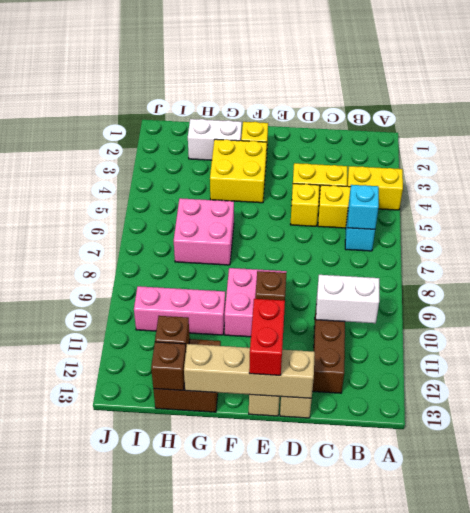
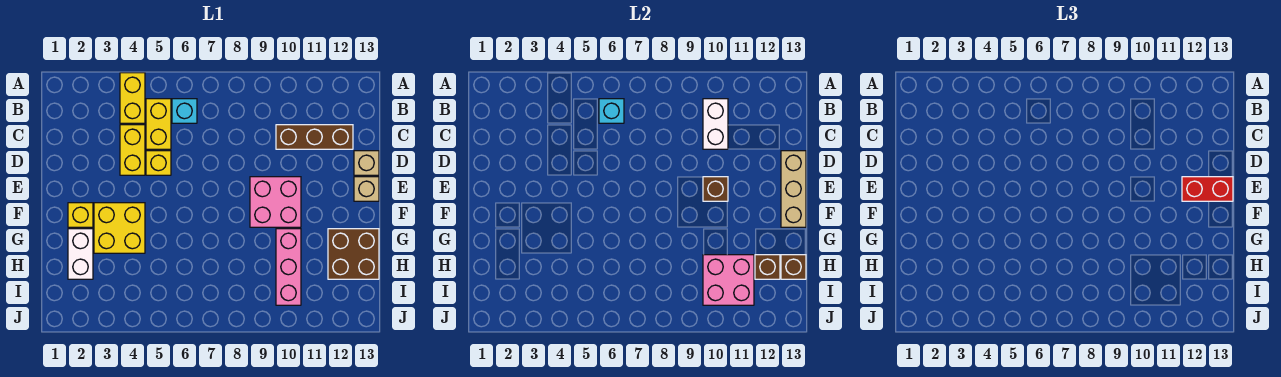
tan 1x4 brick [184,344,315,398] -> tan 1x3 brick [781,151,806,227]
pink 2x2 brick [174,198,234,265] -> pink 2x2 brick moved to [703,255,754,305]

